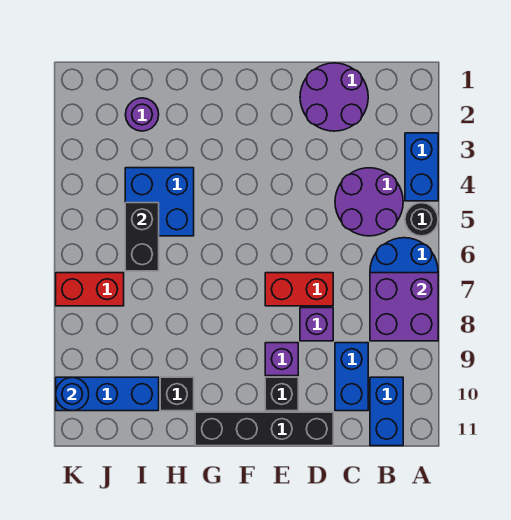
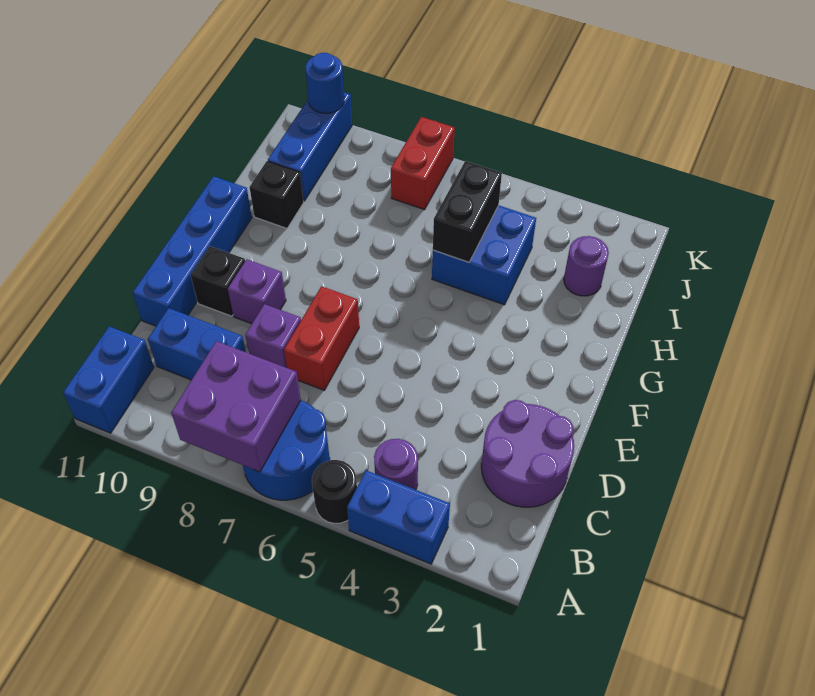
purple 2x2 round brick [335,168,403,236] -> purple 1x1 round brick [374,439,418,490]
blue 1x2 brick [370,377,403,446] -> blue 1x2 brick turned to [63,326,154,433]
black 1x4 brick [195,412,333,446] -> blue 1x4 brick [133,176,252,326]
black 1x2 brick [125,203,159,271] -> black 1x2 brick turned to [433,161,502,262]

